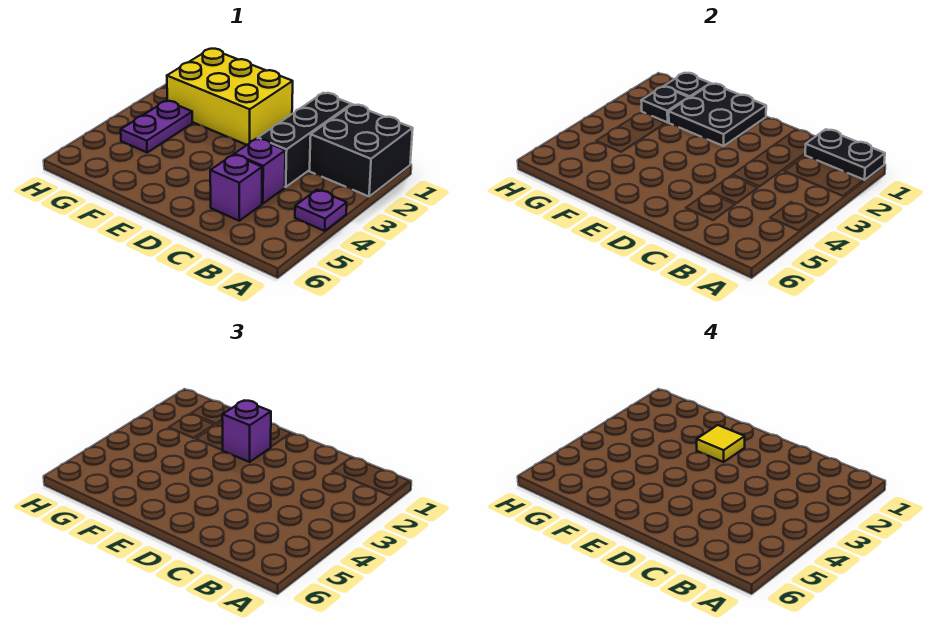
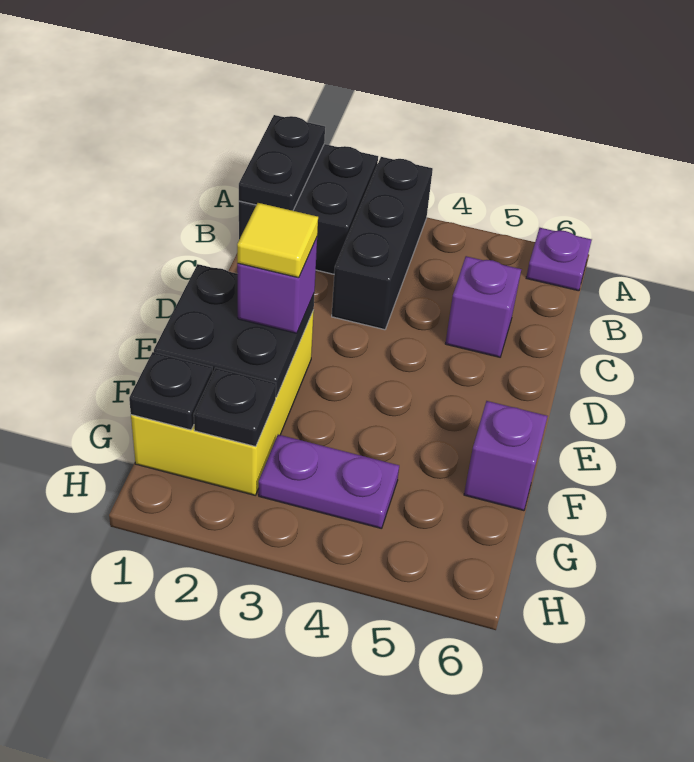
purple 1x1 plate [295,190,347,231] -> purple 1x1 plate moved to [526,228,592,291]
black 1x3 brick [258,93,351,187] -> black 1x3 brick turned to [332,157,433,330]
purple 1x1 brick [234,138,285,204] -> purple 1x1 brick moved to [464,401,548,511]

